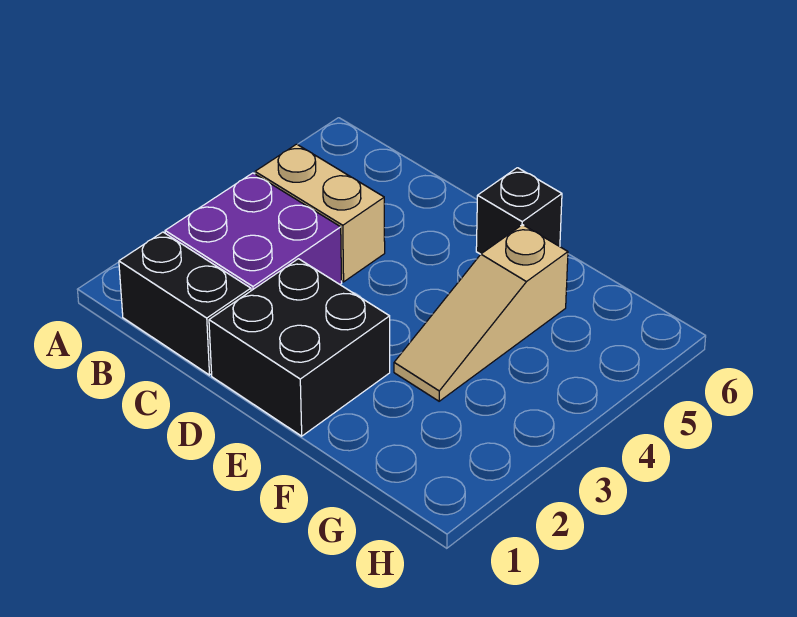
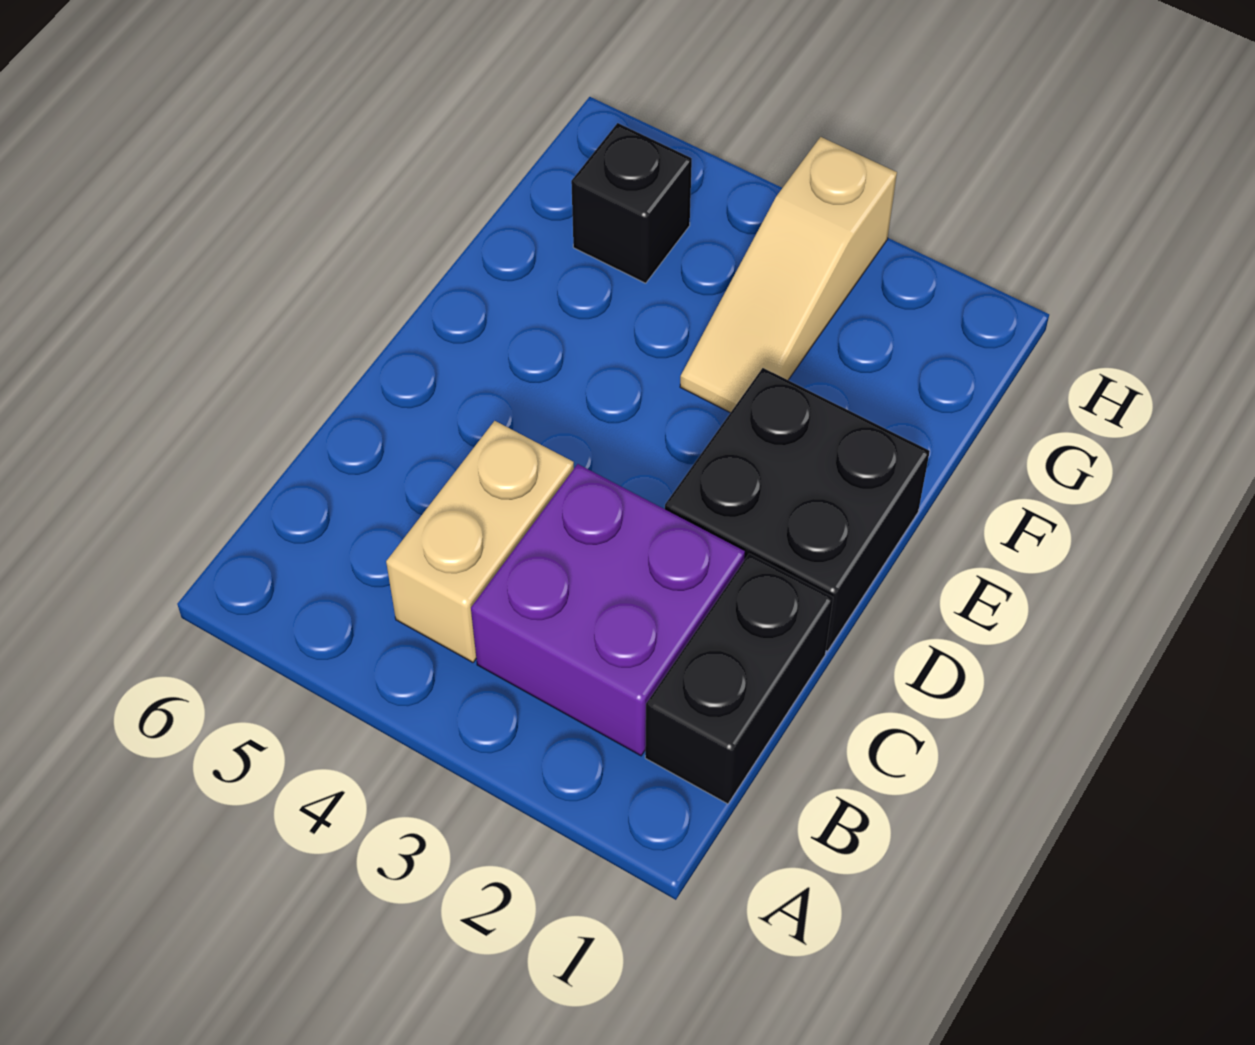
black 1x1 brick [476,168,562,254] -> black 1x1 brick moved to [571,123,692,283]
tan 1x3 slope [394,225,568,401] -> tan 1x3 slope turned to [680,137,897,413]

